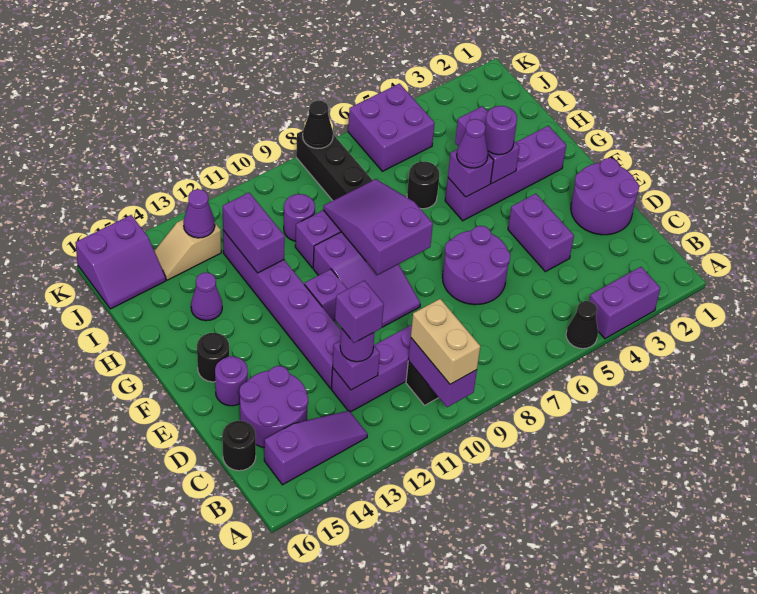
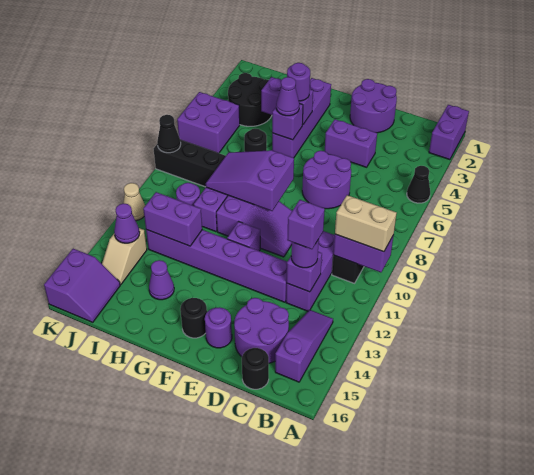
purple 1x2 brick [589,267,660,339] -> purple 1x2 brick moved to [429,105,469,160]
none -> black 2x2 round brick [228,73,272,126]
none -> tan 1x1 cone [123,183,145,221]

